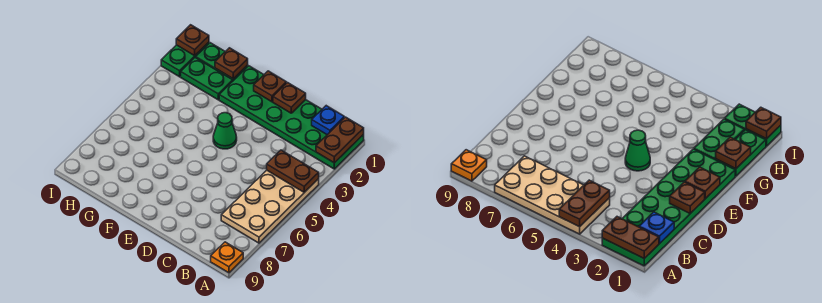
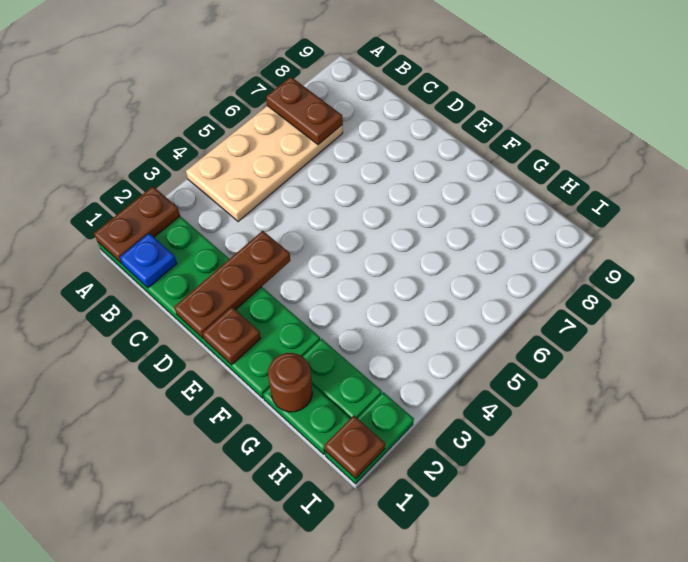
brown 1x2 plate [267,150,319,192] -> brown 1x2 plate moved to [266,77,343,145]
orange 1x1 plate [211,242,243,273] -> none
brown 1x1 plate [273,83,306,113] -> brown 1x3 plate [174,231,290,338]
green 1x1 cone [213,113,237,149] -> none
brown 1x1 plate [215,48,248,79] -> brown 1x1 round brick [268,353,312,412]

